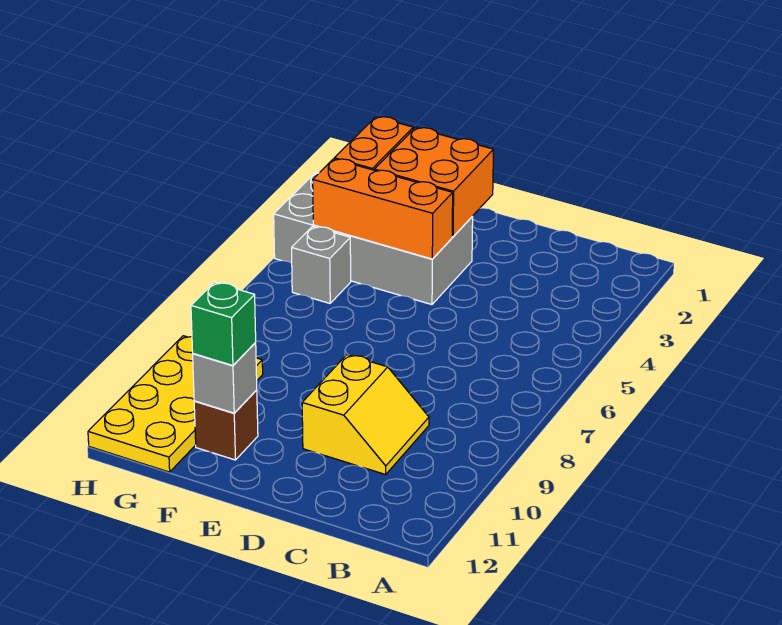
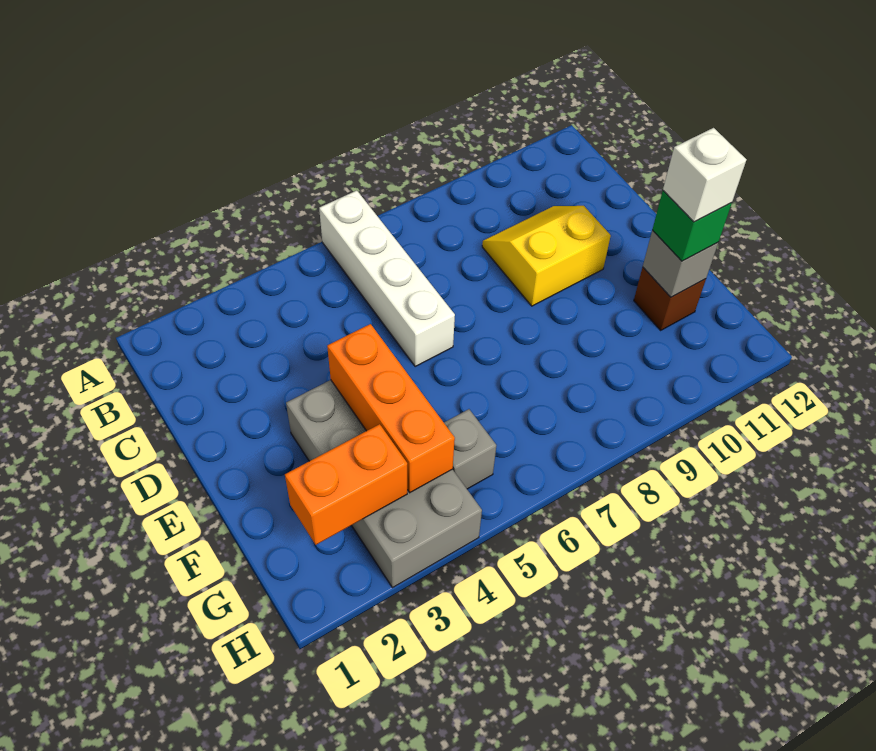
none -> white 1x4 brick [319,190,455,366]
orange 2x2 brick [374,128,493,237] -> none
none -> white 1x1 brick [663,128,746,222]
yellow 2x4 plate [88,336,263,472] -> none

